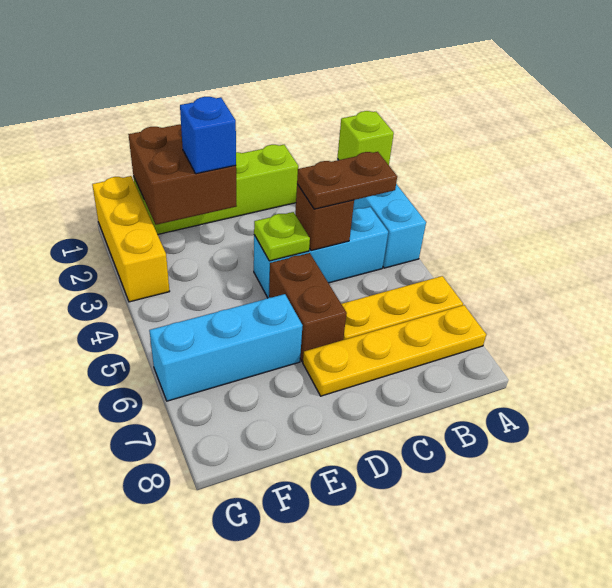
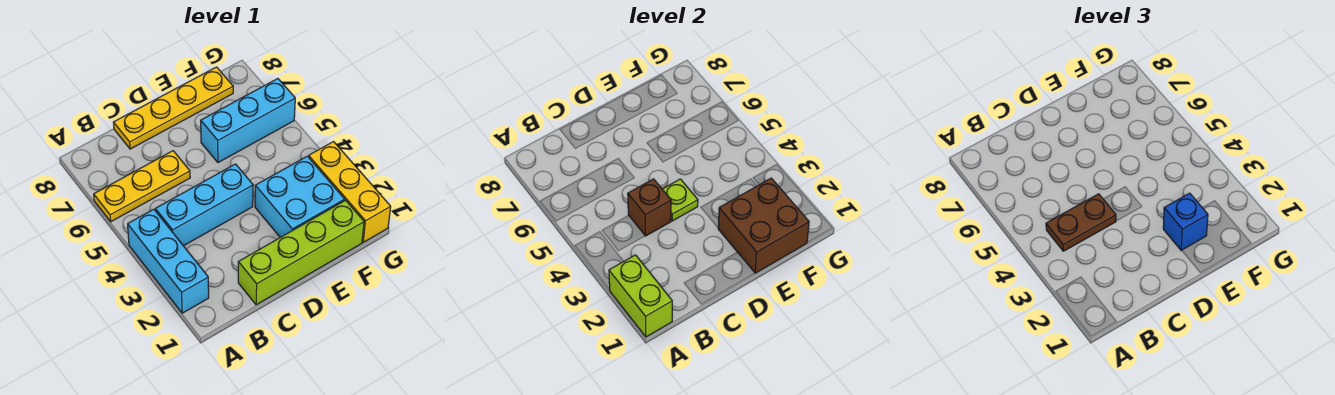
lime 1x1 brick [337,111,394,165] -> lime 1x2 brick [609,255,672,337]
yellow 1x4 plate [303,305,486,396] -> yellow 1x4 plate moved to [113,67,233,149]
brown 1x2 brick [269,253,347,361] -> none
none -> cyan 2x2 brick [255,156,345,237]

